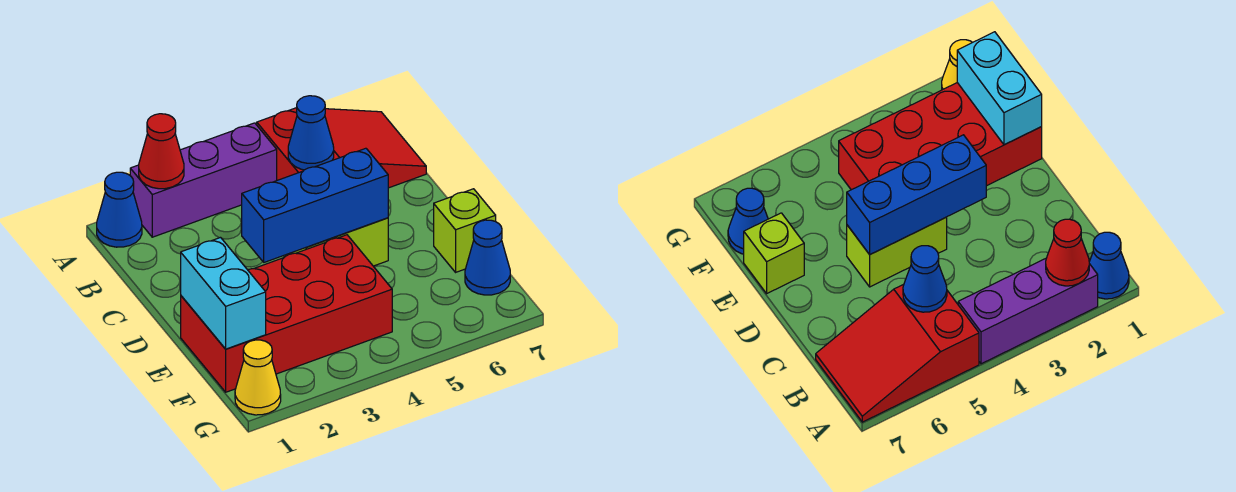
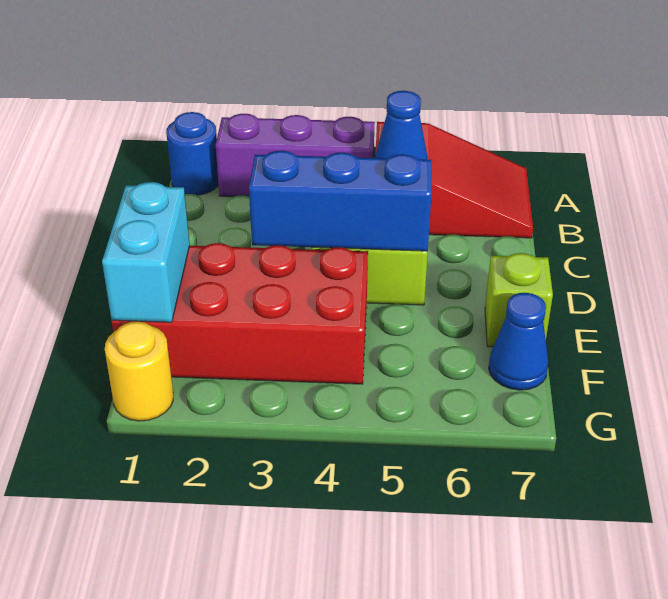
blue 1x1 cone [97,172,142,247] -> blue 1x1 round brick [166,112,219,195]
red 1x1 cone [139,114,184,189] -> none
yellow 1x1 cone [235,340,281,415] -> yellow 1x1 round brick [105,321,173,421]

